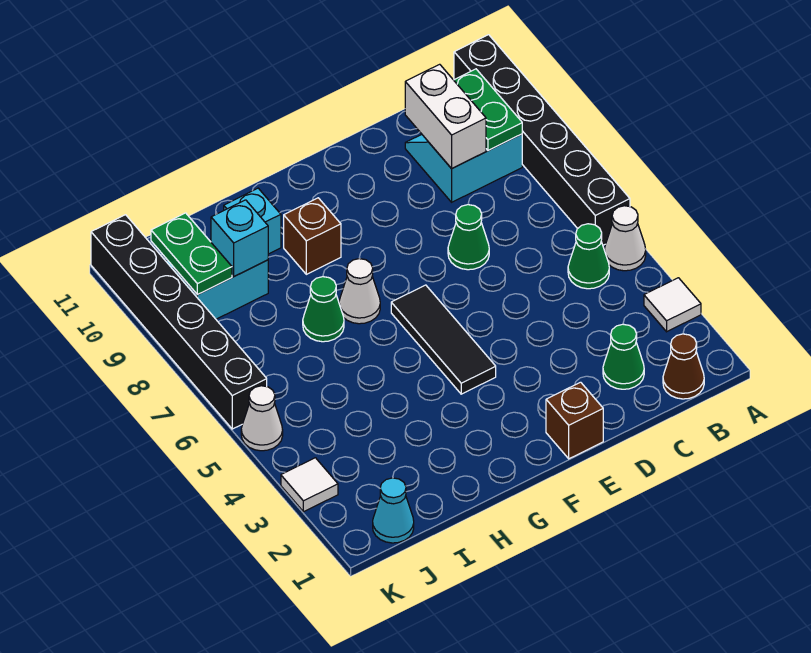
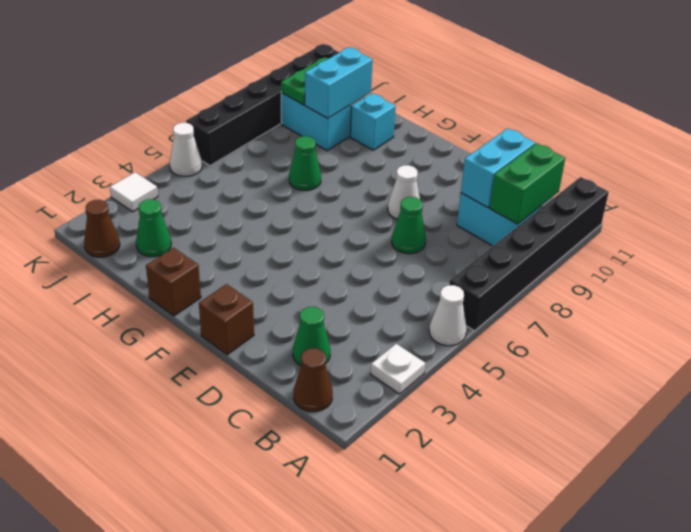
white 1x1 tile [644,278,701,332] -> white 1x1 plate [371,344,425,394]
green 1x1 cone [568,224,609,289] -> green 1x1 cone moved to [136,199,171,257]
green 1x2 plate [454,69,522,151] -> green 1x2 brick [490,143,565,224]
white 1x2 brick [405,64,486,169] -> cyan 1x2 brick [461,128,535,208]
black 1x3 tile [391,285,496,394] -> none
white 1x1 cone [339,259,380,324] -> white 1x1 cone moved to [388,165,420,219]
brown 1x1 brick [284,198,341,274] -> brown 1x1 brick moved to [146,248,201,316]
cyan 1x1 brick [211,200,268,276] -> cyan 1x2 brick [305,47,373,118]
cyan 1x1 cone [373,478,414,543] -> brown 1x1 cone [84,200,120,257]

